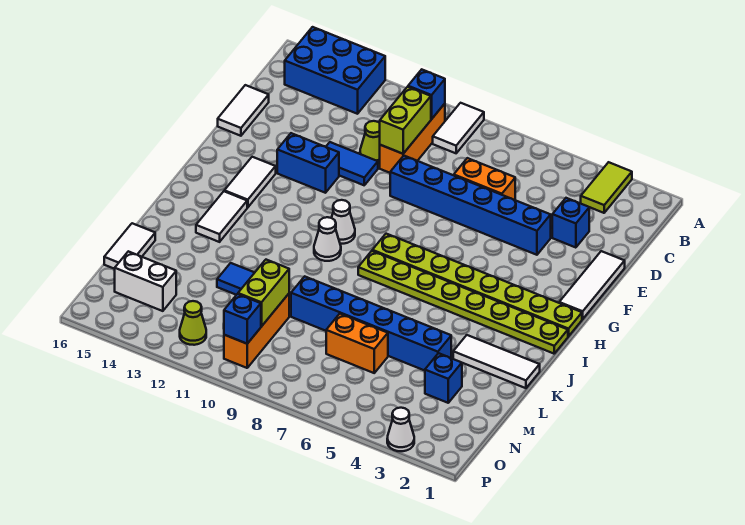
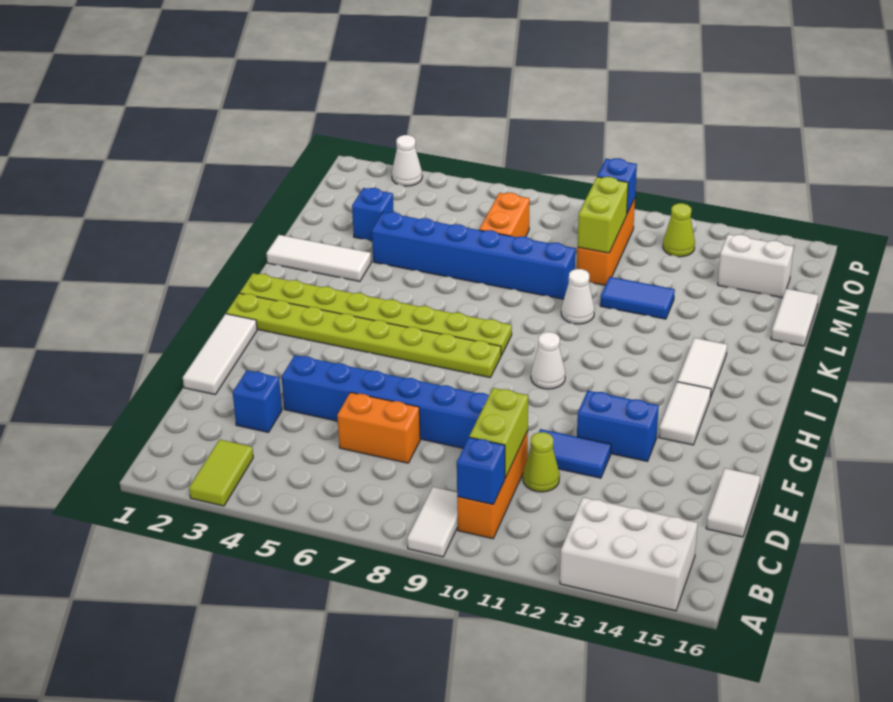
blue 2x3 brick [285,27,385,114] -> white 2x3 brick [560,497,698,611]
white 1x1 cone [314,217,341,261] -> white 1x1 cone moved to [561,269,595,324]
orange 1x2 brick [326,314,388,373] -> orange 1x2 brick turned to [479,193,530,237]

